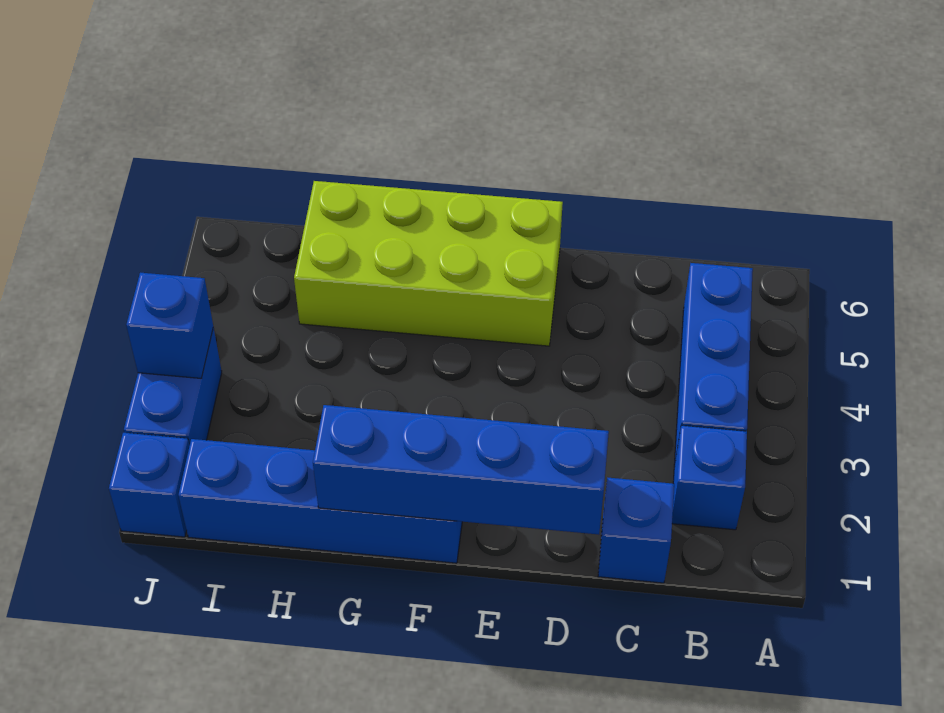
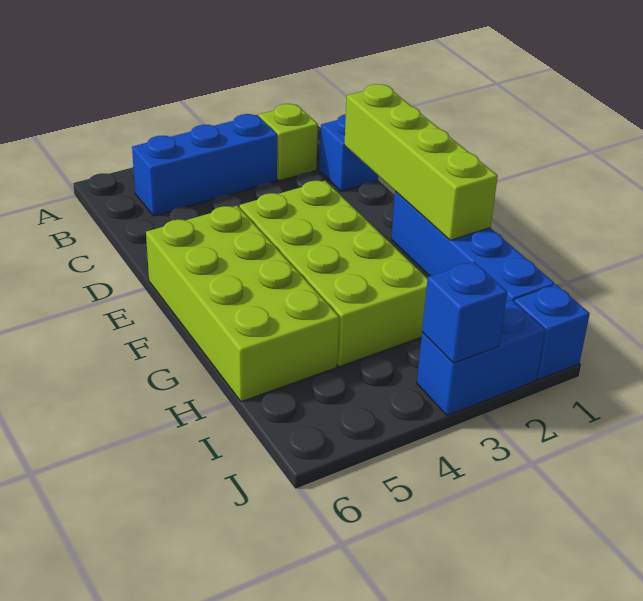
blue 1x1 brick [672,425,747,530] -> lime 1x1 brick [259,104,318,181]
blue 1x4 brick [313,405,609,535] -> lime 1x4 brick [344,84,498,240]
none -> lime 2x4 brick [240,181,428,367]

